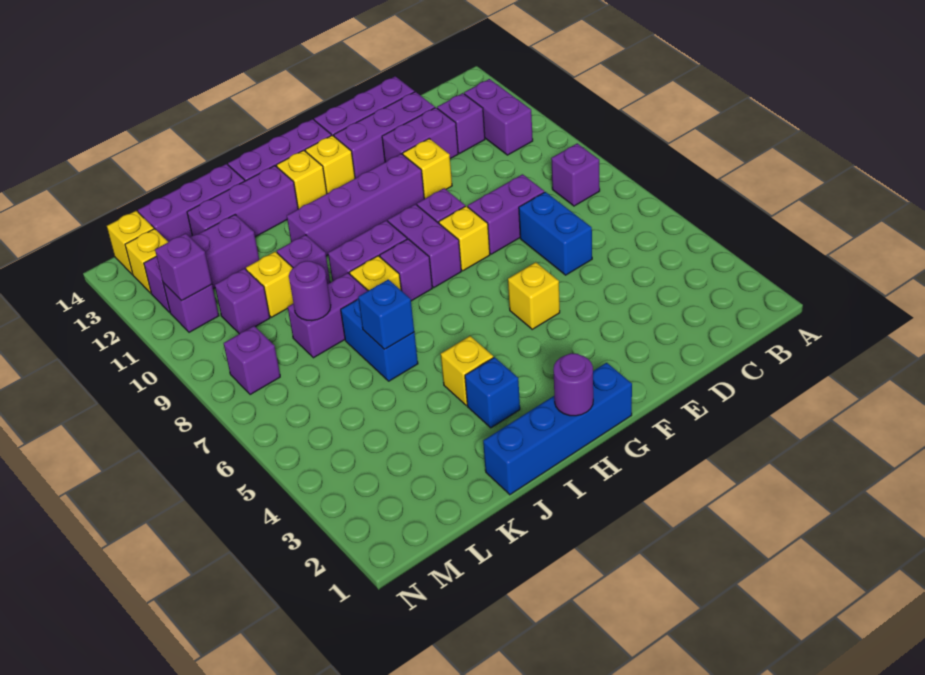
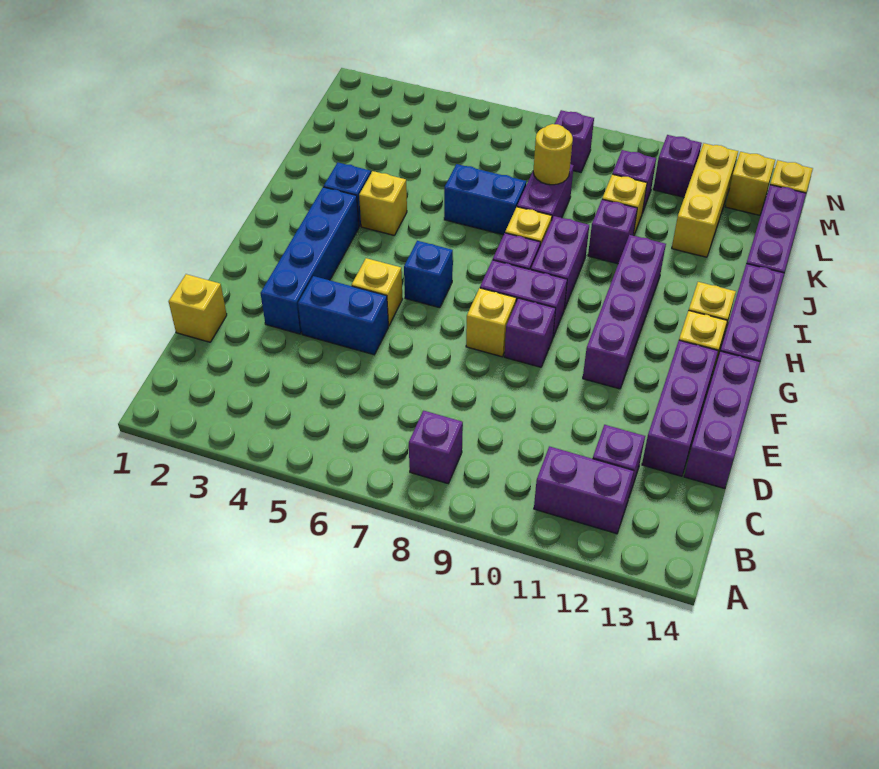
blue 1x2 brick [519,192,592,275] -> blue 1x2 brick moved to [298,276,388,355]
purple 1x2 brick [468,174,544,254] -> none
purple 1x2 brick [382,108,458,162] -> none
yellow 1x1 brick [403,139,452,199] -> yellow 1x1 brick moved to [169,274,227,342]
blue 1x4 brick [483,363,632,495] -> blue 1x4 brick moved to [260,187,359,334]
purple 1x1 round brick [553,353,593,416] -> none
purple 1x3 brick [187,166,298,237] -> none
blue 1x1 brick [358,279,414,349] -> blue 1x1 brick moved to [404,241,453,308]
purple 1x1 round brick [289,261,331,321] -> yellow 1x1 round brick [533,124,573,185]
purple 1x3 brick [144,215,259,312] -> yellow 1x3 brick [672,143,738,257]
purple 1x1 brick [155,233,212,301] -> none

